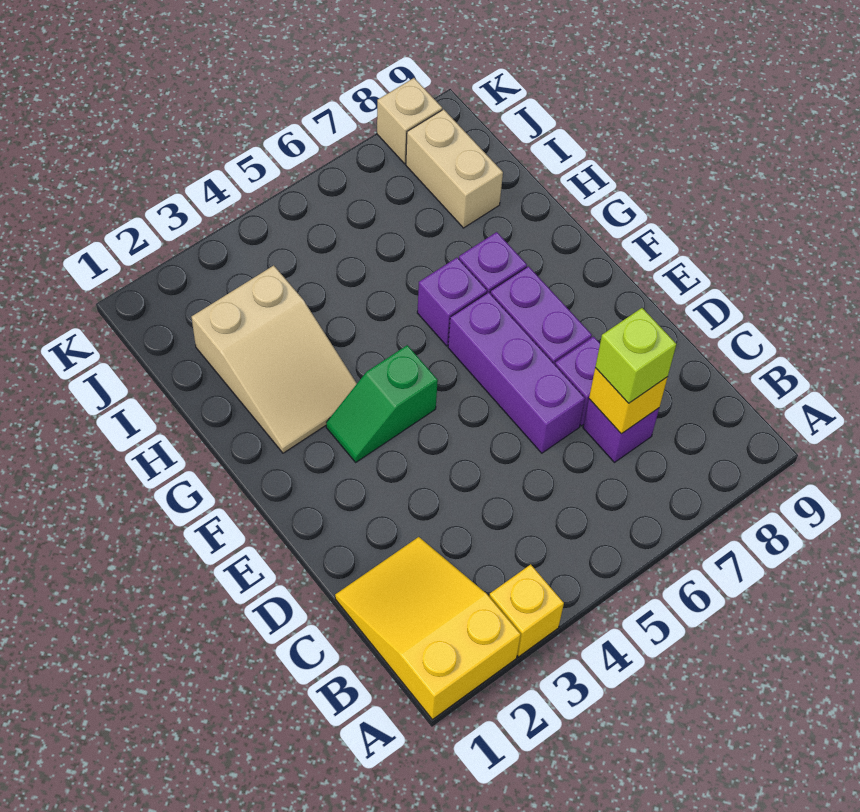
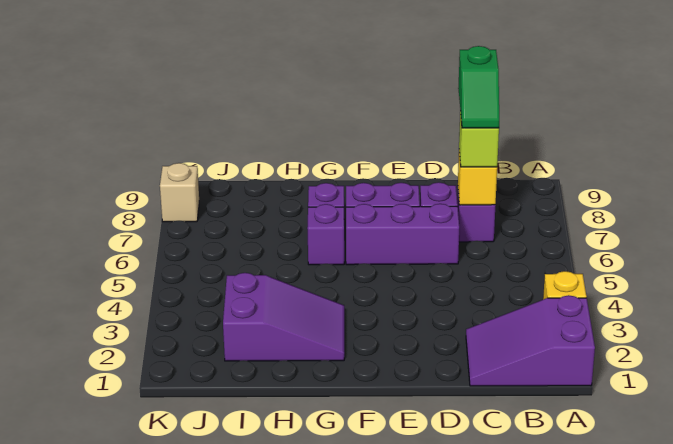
yellow 2x3 slope [335,537,521,719] -> purple 2x3 slope [466,295,595,386]
green 1x2 slope [326,345,438,462] -> green 1x2 slope moved to [458,46,499,128]
tan 2x3 slope [192,265,357,453] -> purple 2x3 slope [223,273,344,361]
tan 1x2 brick [406,109,503,228] -> none

